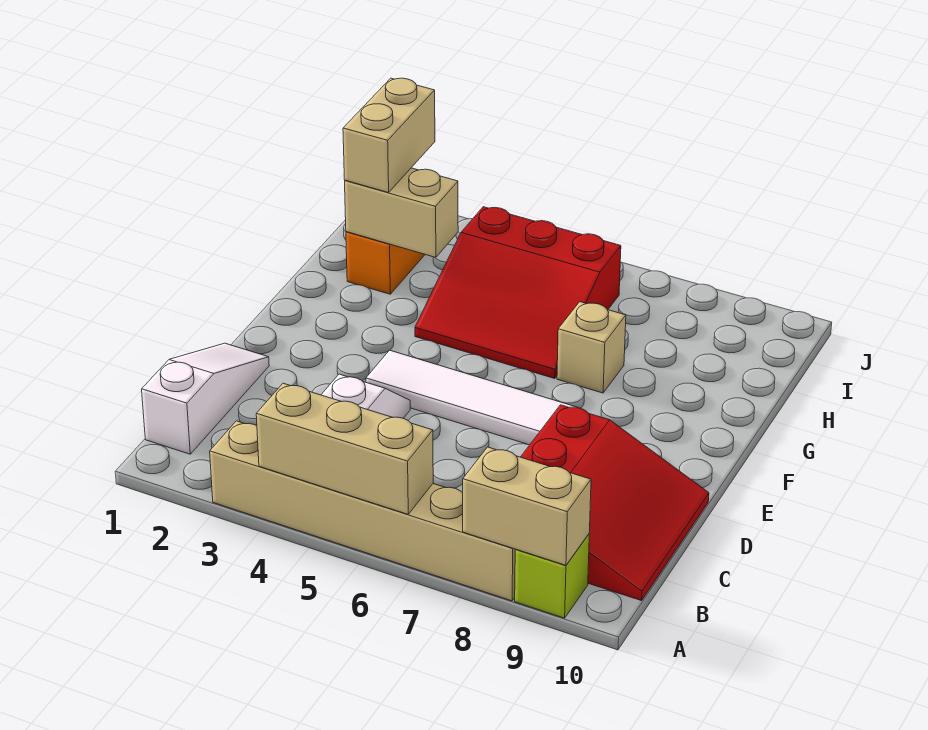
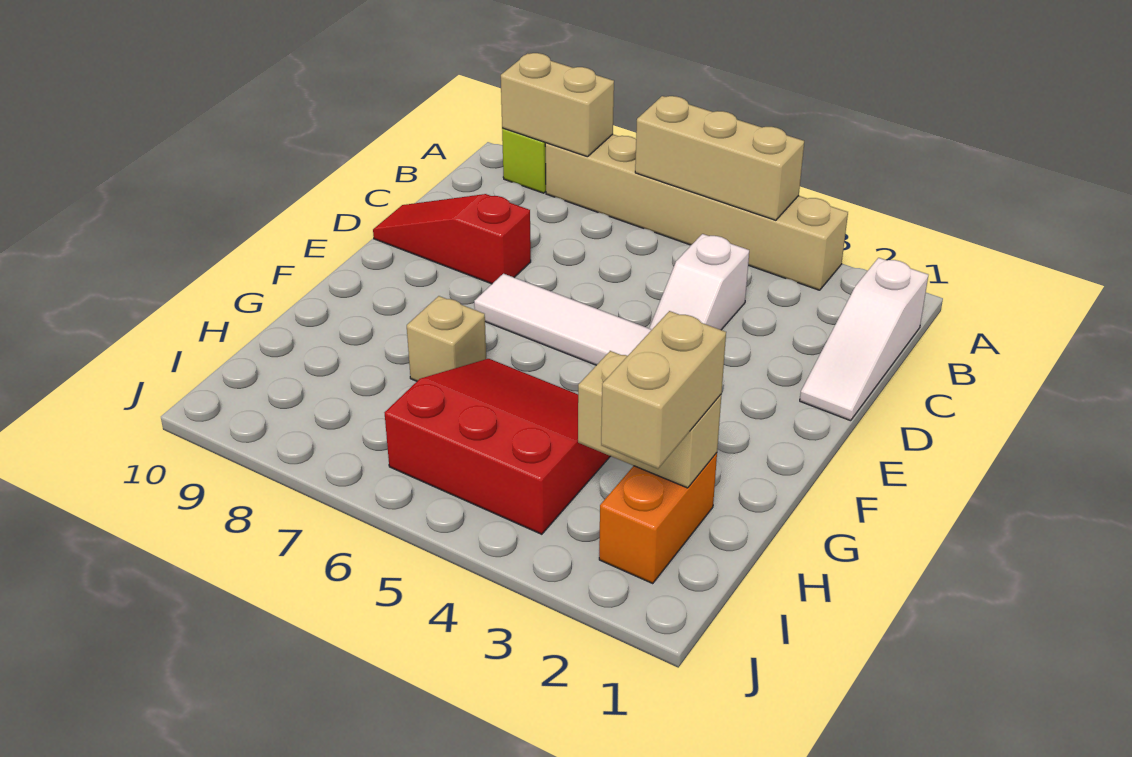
red 3x3 slope [521,405,709,601] -> red 1x3 slope [373,194,531,284]

